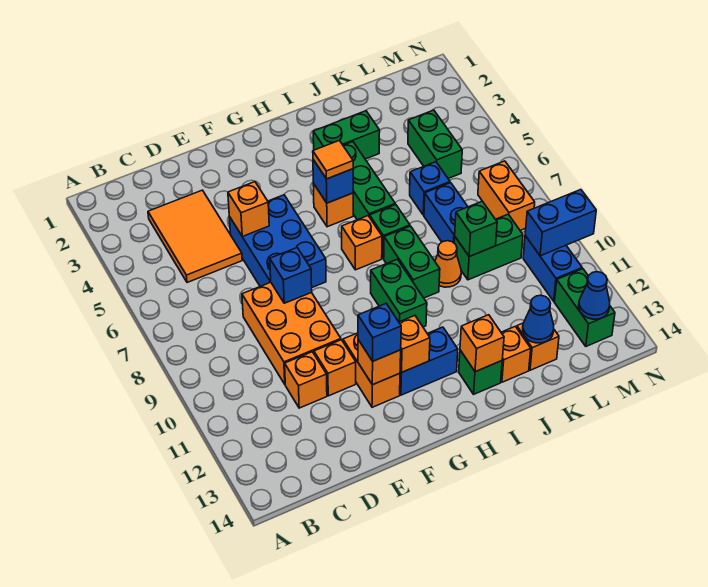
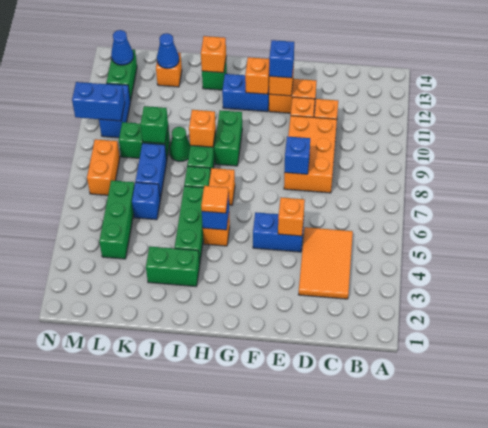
blue 2x3 brick [229,195,326,287] -> blue 1x2 brick [253,212,304,252]
orange 1x2 brick [343,333,400,407] -> orange 1x2 brick turned to [269,79,316,113]
orange 1x1 cone [435,241,461,287] -> green 1x1 cone [169,127,190,162]
orange 1x1 brick [501,326,531,382] -> orange 1x1 brick moved to [189,110,216,147]
green 1x2 brick [408,110,462,179] -> green 1x3 brick [99,180,135,259]

